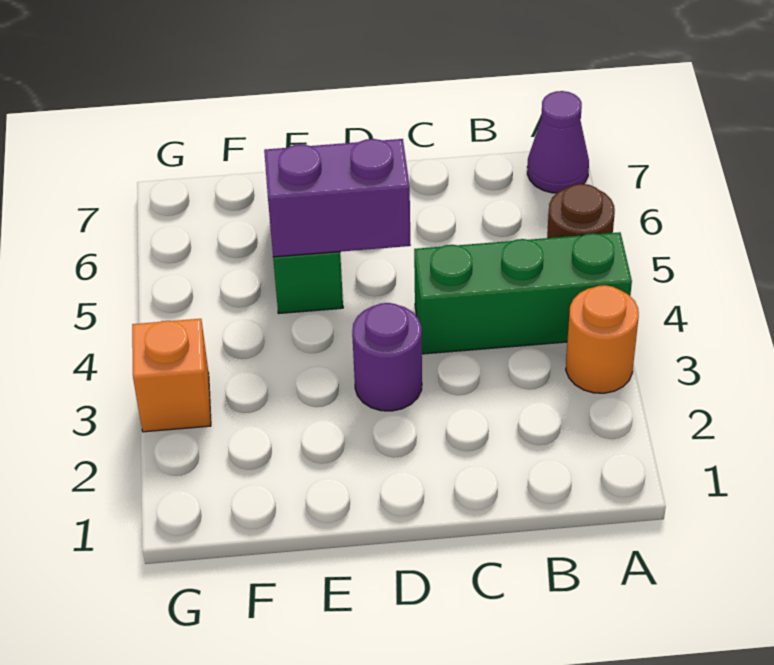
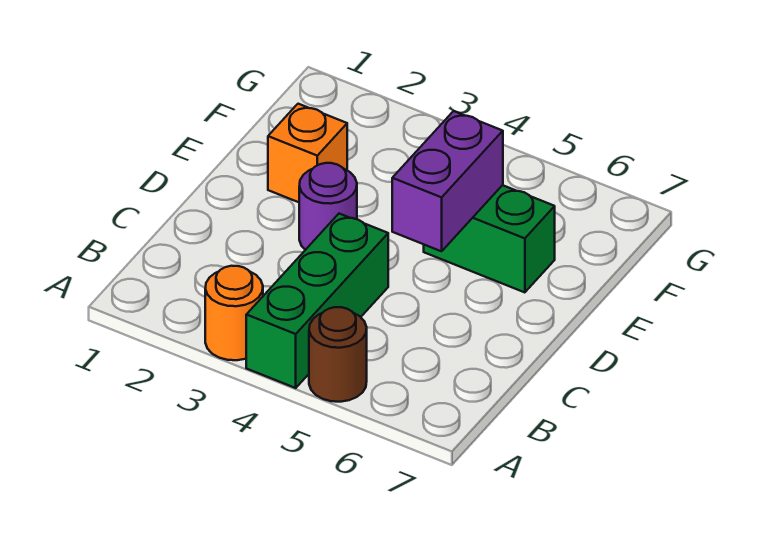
purple 1x1 cone [527,91,589,193] -> none
orange 1x1 brick [132,319,211,432] -> orange 1x1 brick moved to [268,104,347,202]

